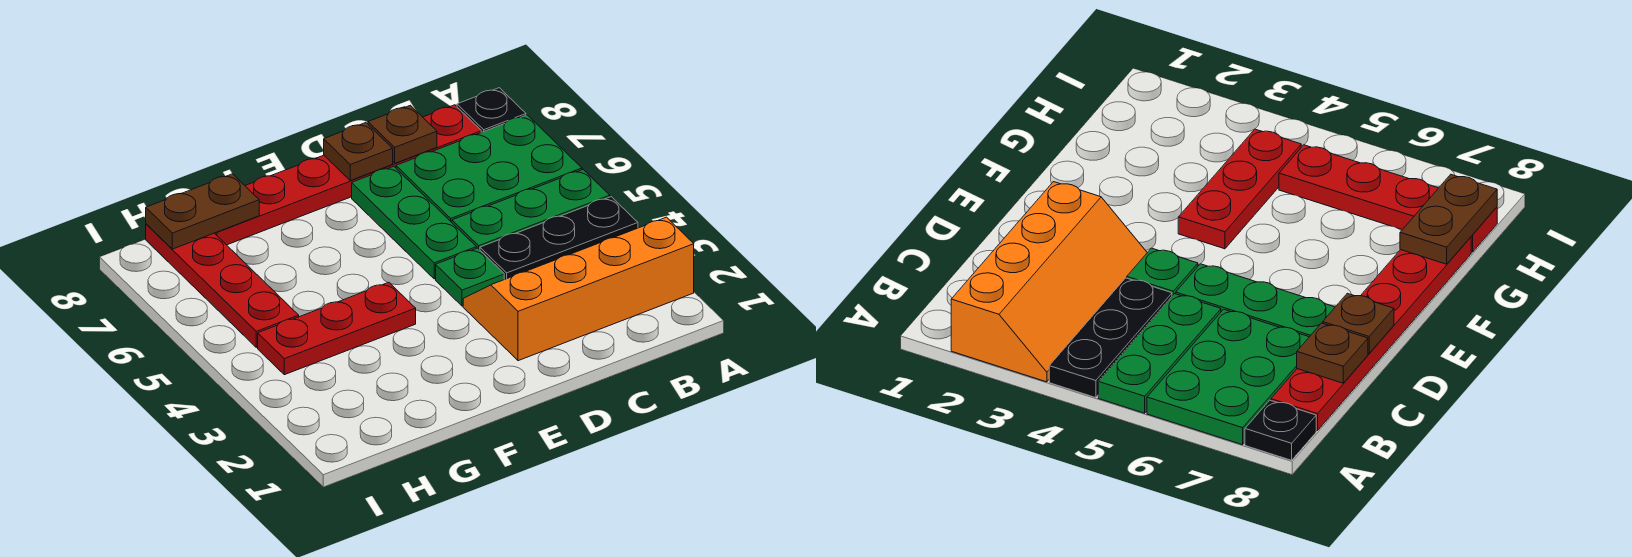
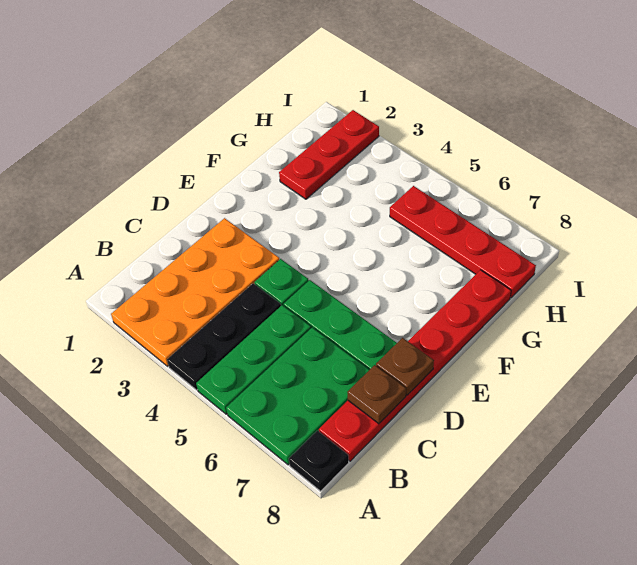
orange 2x4 slope [463,217,694,361] -> orange 2x4 plate [111,218,279,366]
red 1x3 plate [258,282,416,375] -> red 1x3 plate moved to [279,110,379,199]
brown 1x2 plate [146,174,259,249] -> none

